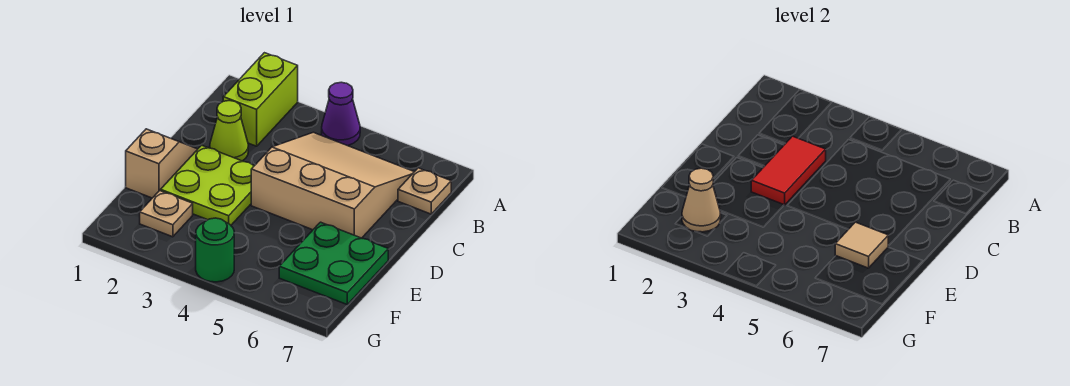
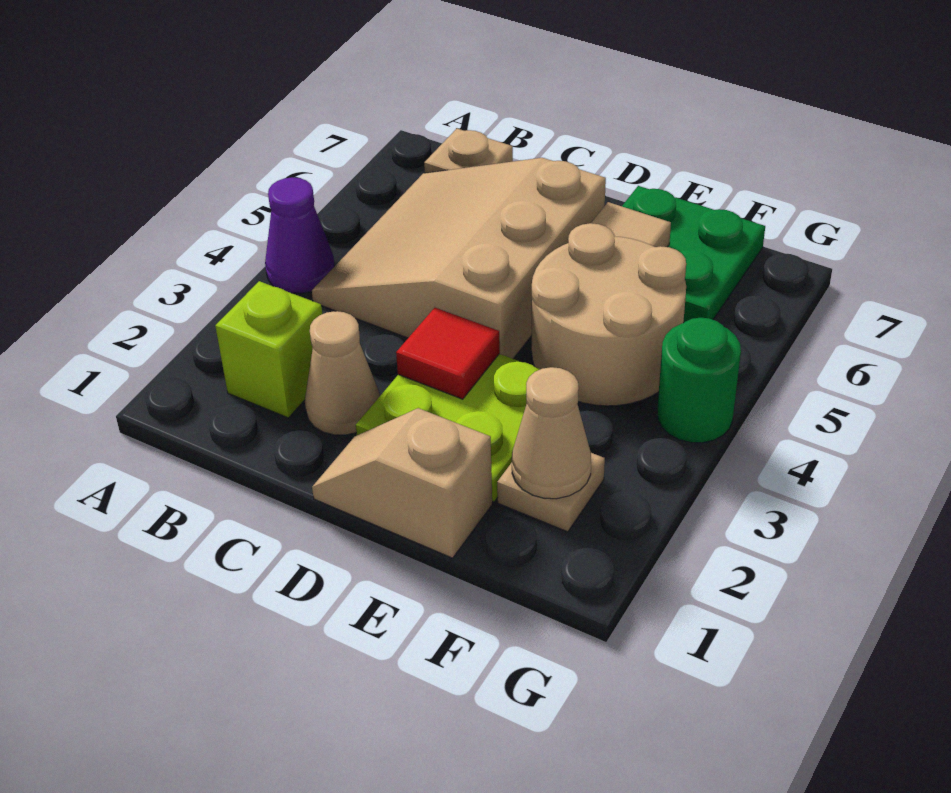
lime 1x2 brick [223,53,298,146] -> lime 1x1 brick [215,281,322,418]
lime 1x1 cone [210,101,248,161] -> tan 1x1 cone [305,311,380,435]
red 1x2 tile [751,136,826,205] -> red 1x1 tile [396,308,500,399]
none -> tan 2x2 round brick [532,223,686,406]

